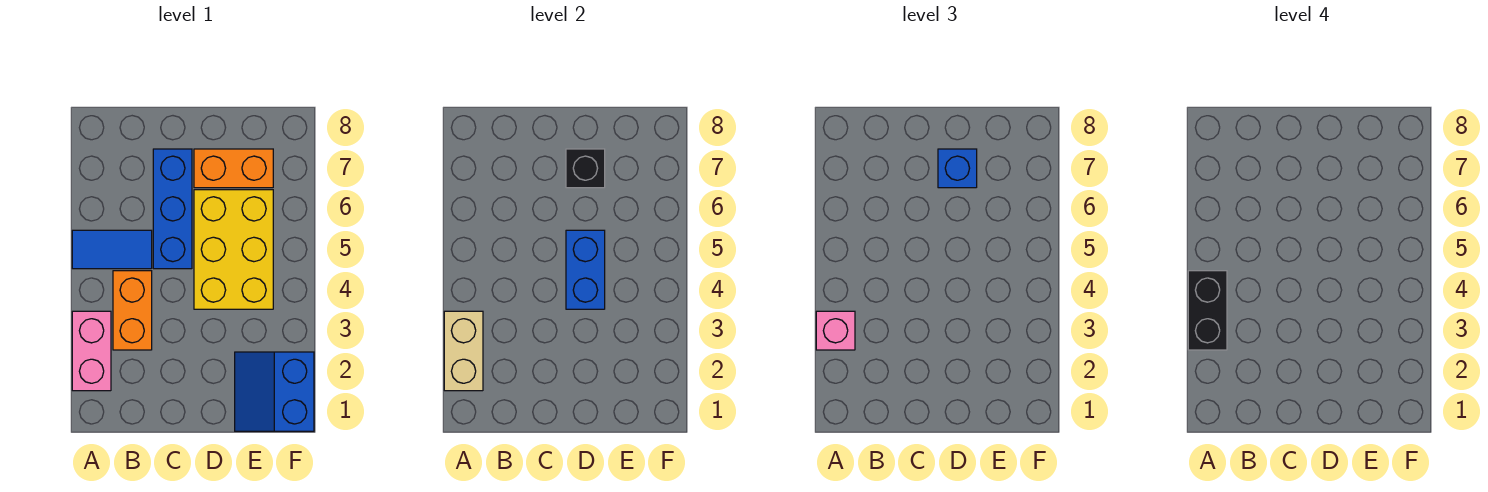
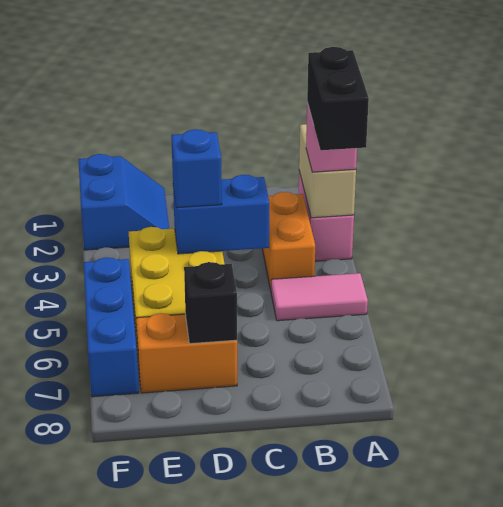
blue 1x2 tile [72,230,152,269] -> pink 1x2 tile [271,273,368,321]
blue 1x3 brick [153,149,192,269] -> blue 1x3 brick moved to [84,257,139,397]
blue 1x2 brick [566,230,605,309] -> blue 1x2 brick turned to [173,175,269,254]
blue 1x1 brick [938,149,977,188] -> blue 1x1 brick moved to [171,129,222,208]

